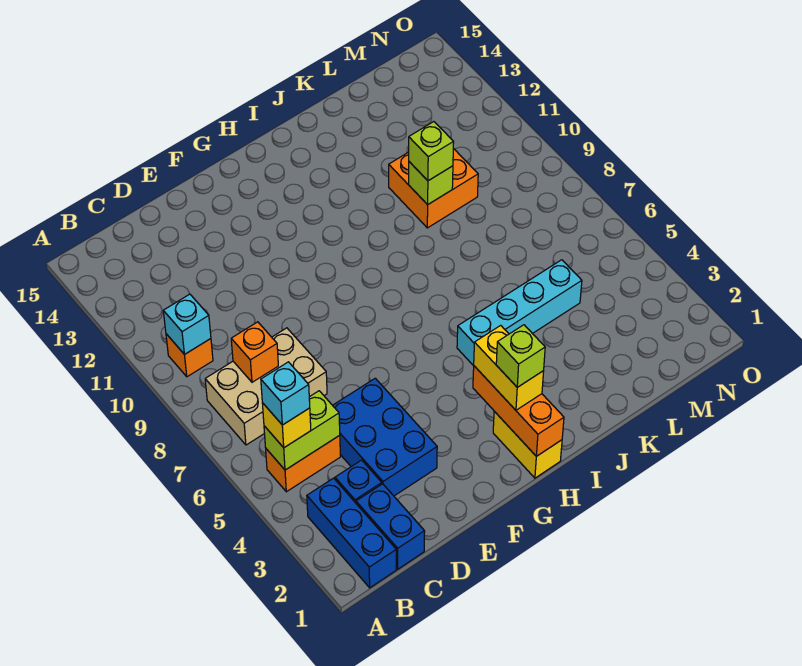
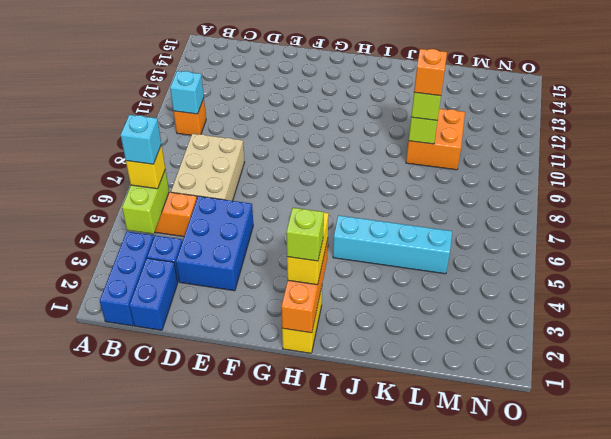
lime 1x2 brick [264,391,340,470] -> lime 1x2 brick turned to [122,170,169,234]
tan 2x3 brick [205,328,327,445] -> tan 2x3 brick turned to [171,134,244,201]
orange 1x1 brick [231,322,278,382] -> orange 1x1 brick moved to [414,49,447,96]

